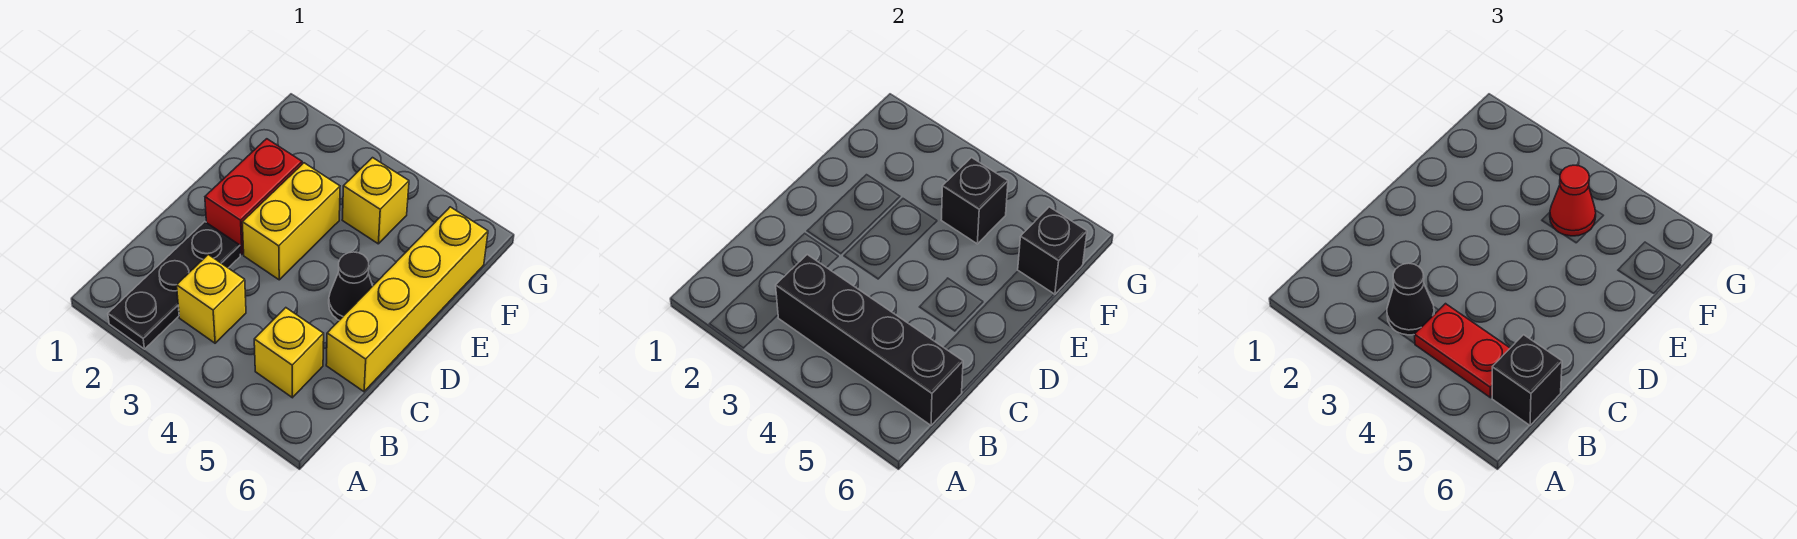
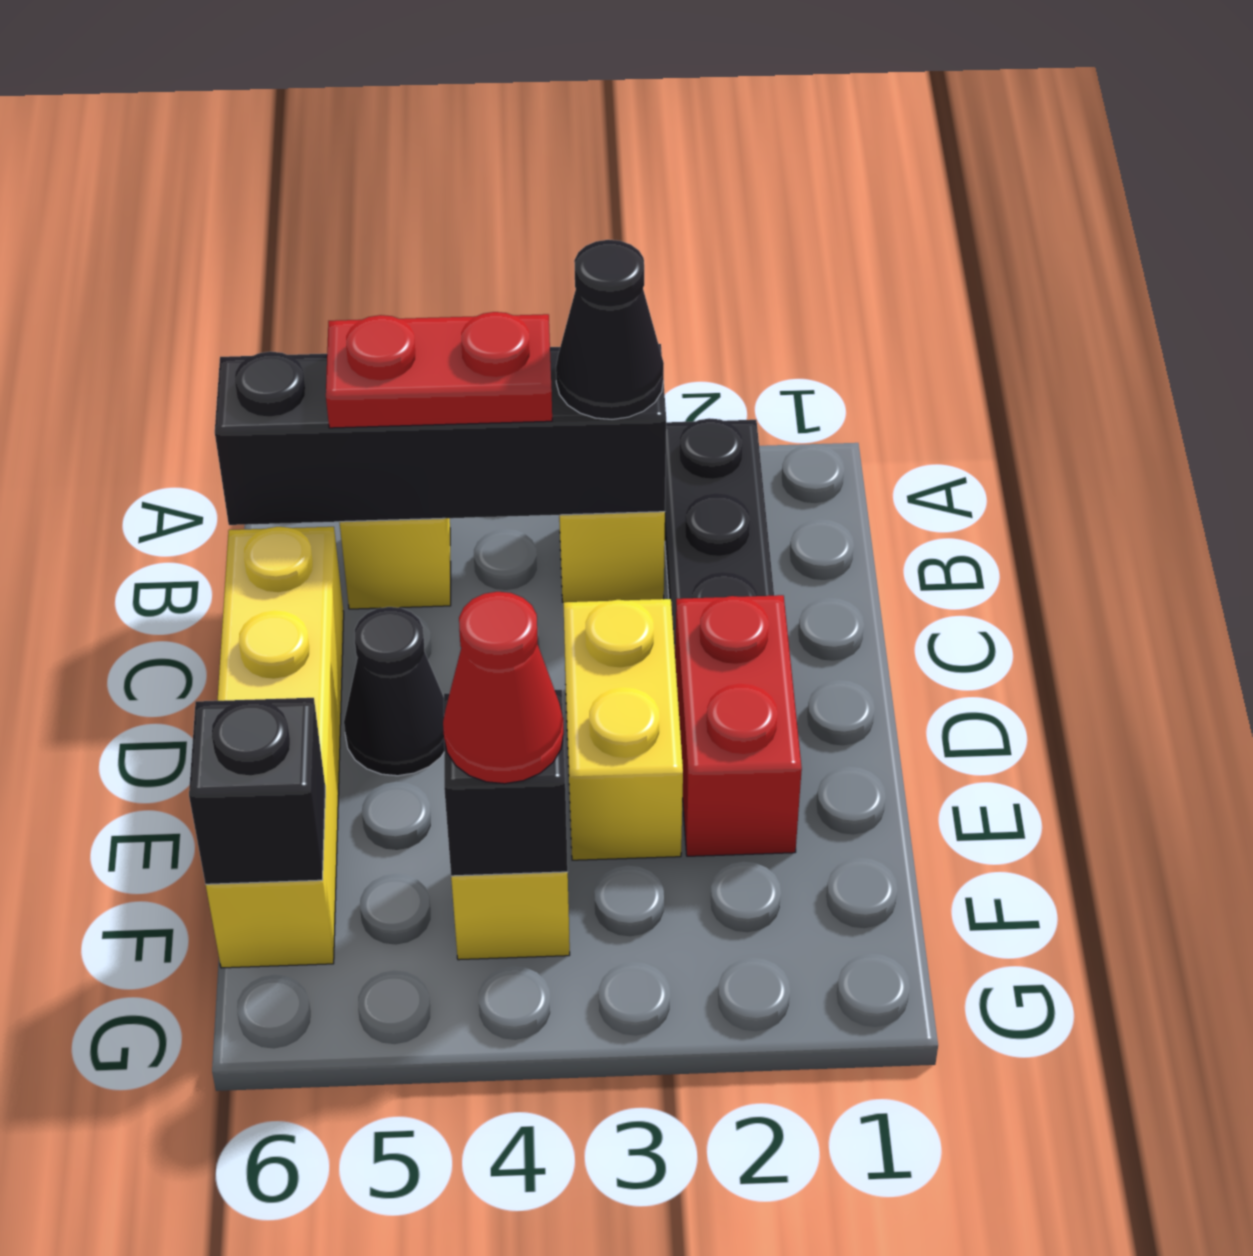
black 1x1 brick [1492,335,1562,425] -> none

